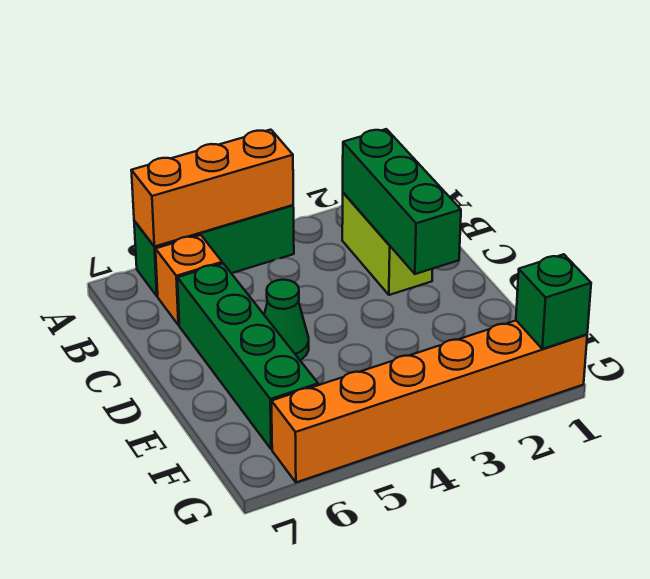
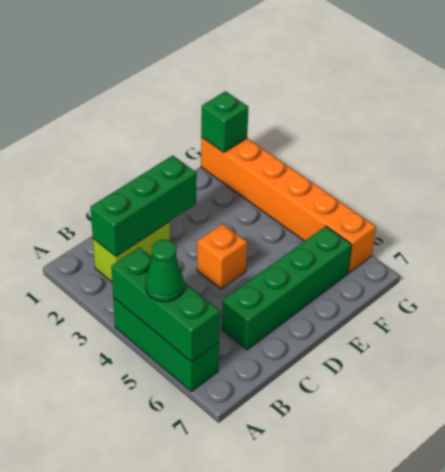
orange 1x3 brick [131,130,293,247] -> green 1x3 brick [111,247,220,362]
orange 1x1 brick [156,235,222,325] -> orange 1x1 brick moved to [197,224,247,289]
green 1x1 cone [264,280,309,360] -> green 1x1 cone moved to [146,240,184,302]

